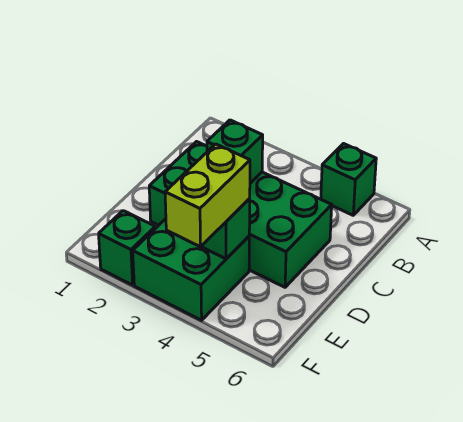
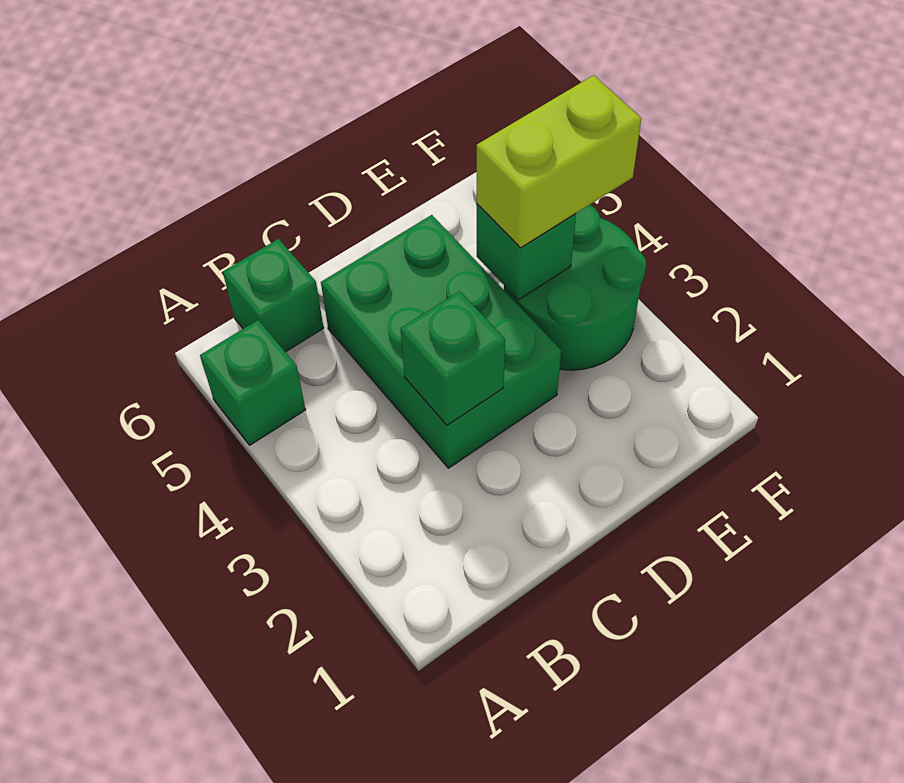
green 2x4 brick [149,142,332,287] -> green 2x3 brick [321,215,561,468]
green 2x2 brick [133,219,249,320] -> green 2x2 round brick [504,205,646,370]
green 1x1 brick [99,211,155,285] -> green 1x1 brick moved to [223,239,324,352]

